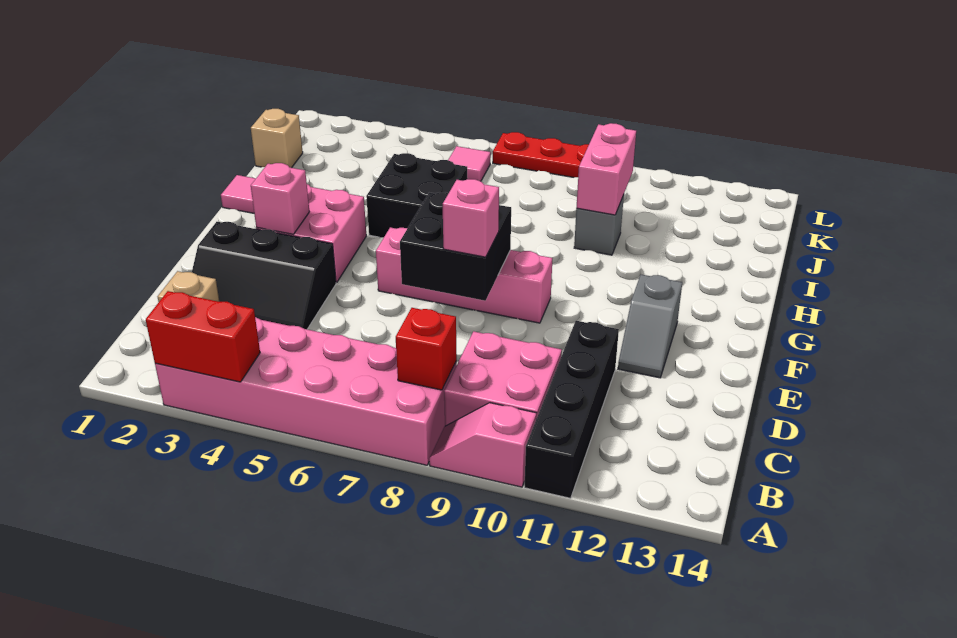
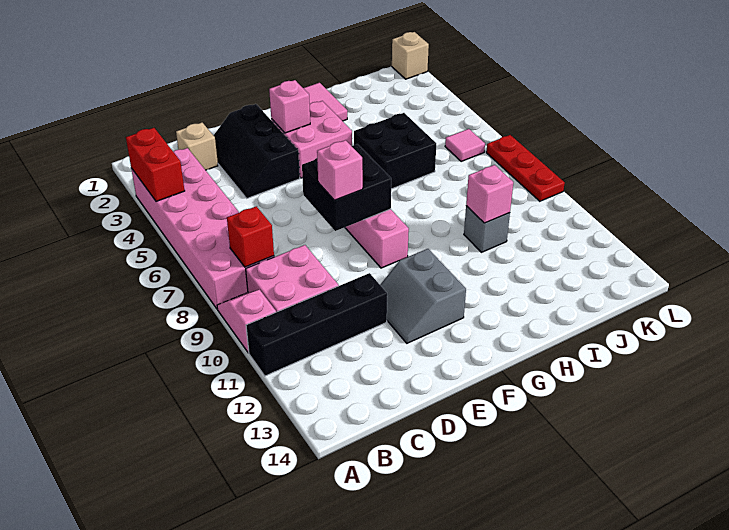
grey 1x2 slope [618,275,682,378] -> grey 2x2 slope [380,249,466,343]
pink 1x2 brick [577,123,636,215] -> pink 1x1 brick [466,165,513,223]
tan 1x1 brick [251,109,303,168] -> tan 1x1 brick moved to [392,32,429,79]

